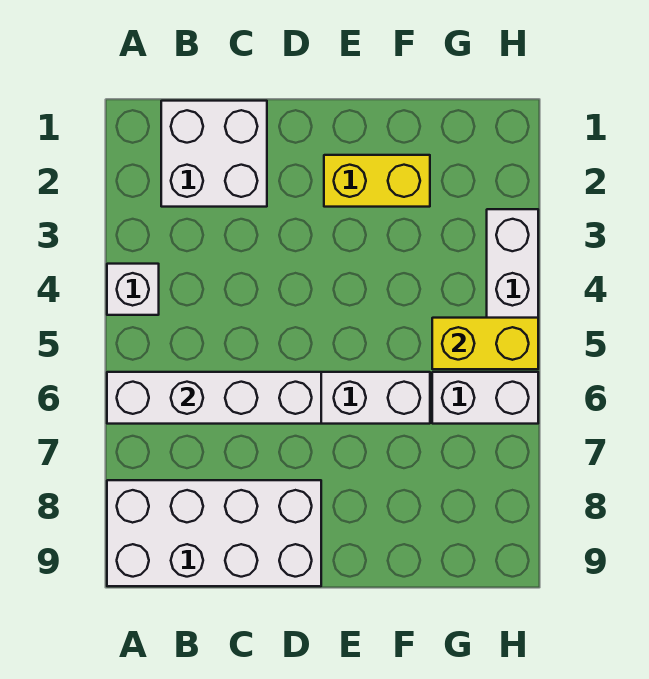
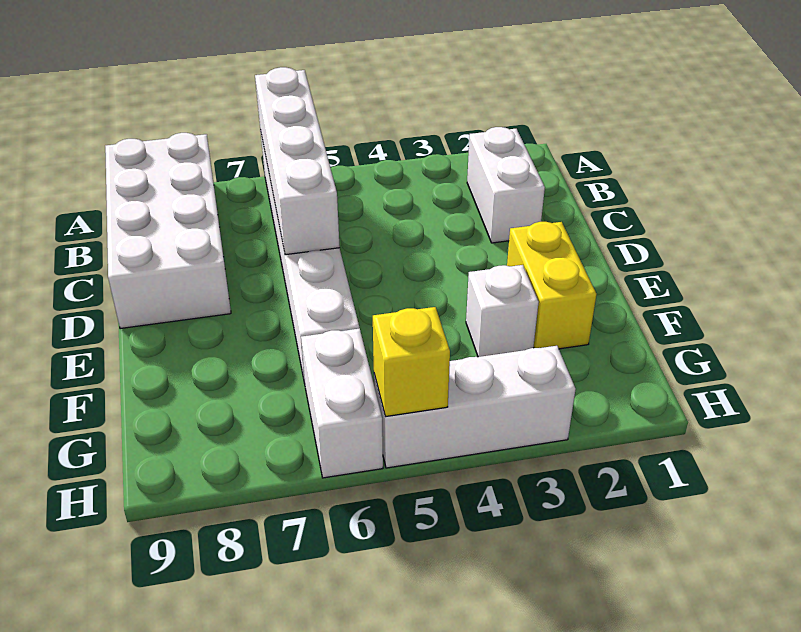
white 1x1 brick [107,264,159,315] -> white 1x1 brick moved to [466,265,539,357]
white 2x2 brick [161,101,267,207] -> white 1x2 brick [467,127,545,243]
yellow 1x2 brick [432,318,538,369] -> yellow 1x1 brick [373,307,450,417]

